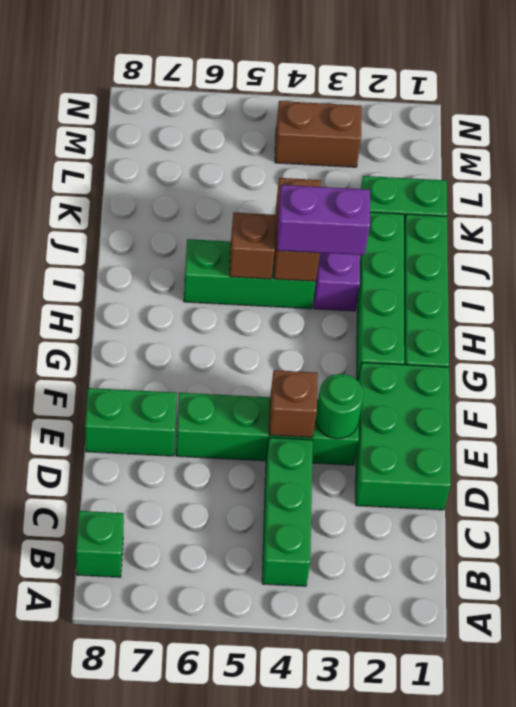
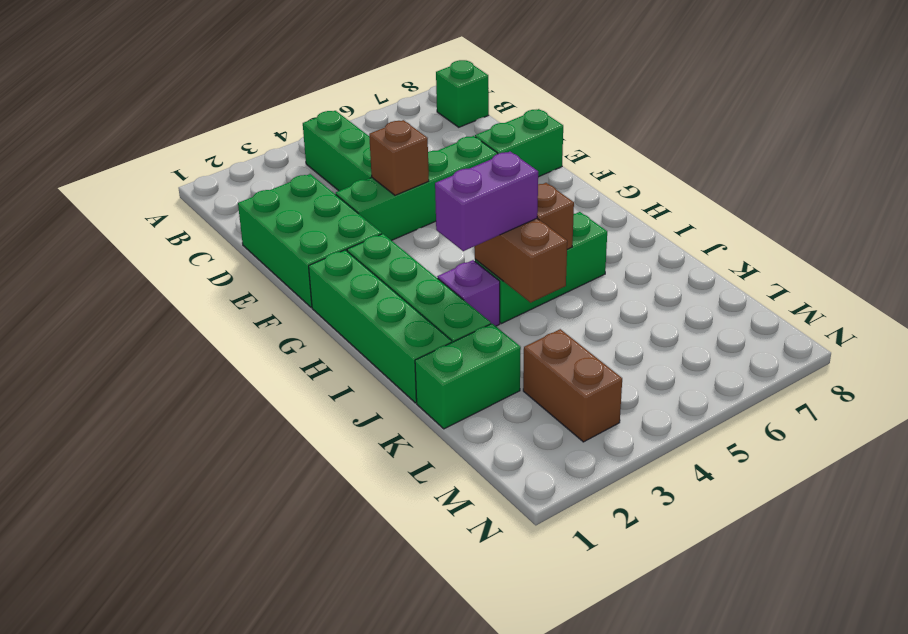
green 1x1 round brick [316,374,364,439] -> none
brown 1x2 brick [275,101,362,167] -> brown 1x2 brick turned to [523,329,622,442]

